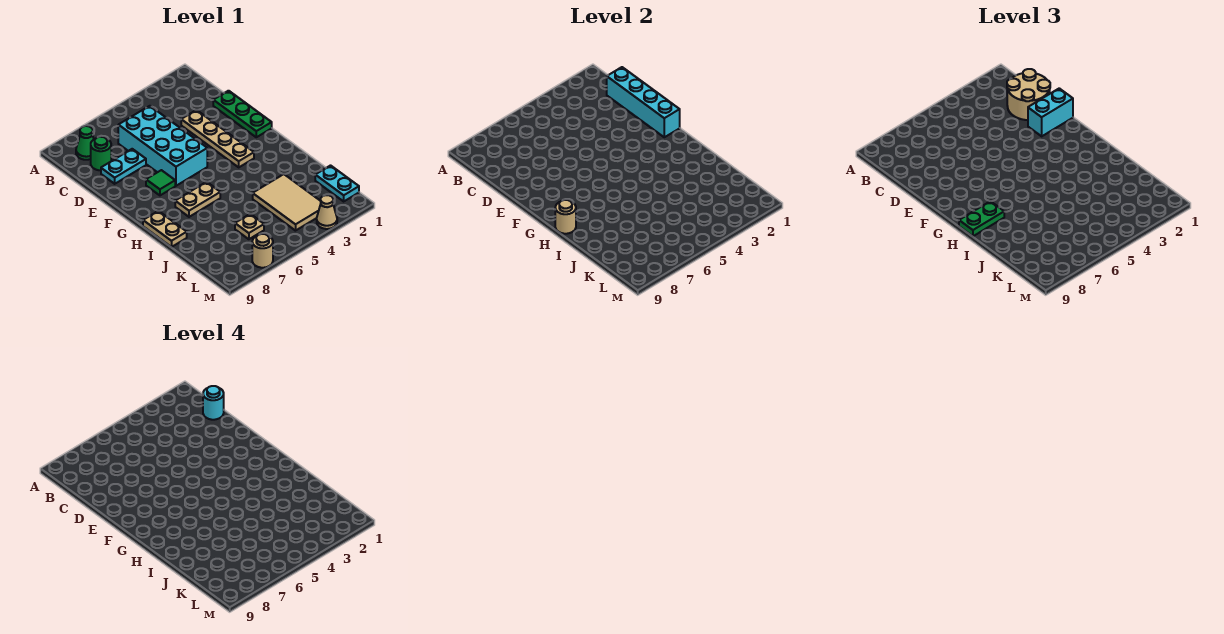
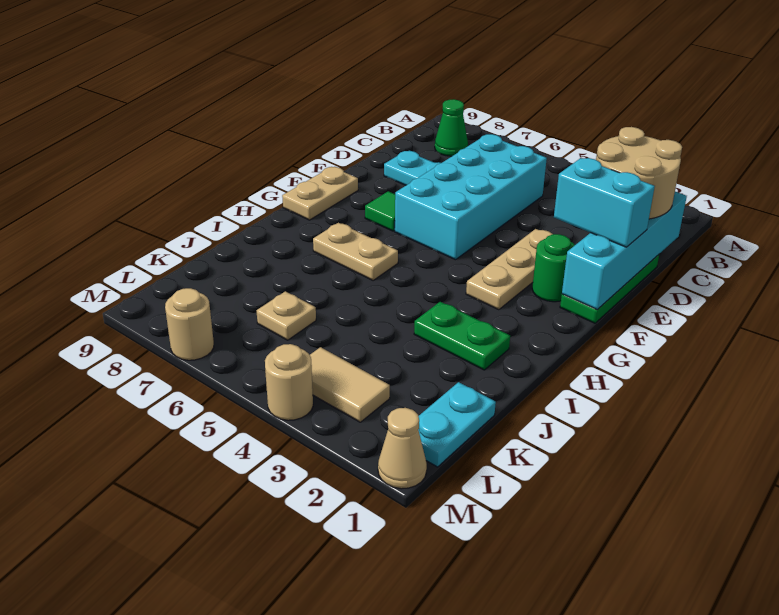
cyan 1x1 round brick [203,386,224,420] -> none
green 1x1 round brick [91,137,111,170] -> green 1x1 round brick moved to [532,234,575,302]
tan 1x4 plate [181,110,254,167] -> tan 1x3 plate [466,229,552,310]
green 1x2 plate [959,201,1004,236] -> green 1x2 plate moved to [414,302,510,370]
tan 1x2 plate [143,211,187,247] -> tan 1x2 plate moved to [282,167,358,220]
tan 1x1 round brick [555,200,576,234] -> tan 1x1 round brick moved to [265,344,313,420]
tan 2x3 tile [253,174,321,231] -> tan 1x2 tile [310,347,390,422]
tan 1x1 cone [317,195,337,229] -> tan 1x1 cone moved to [378,408,427,489]

